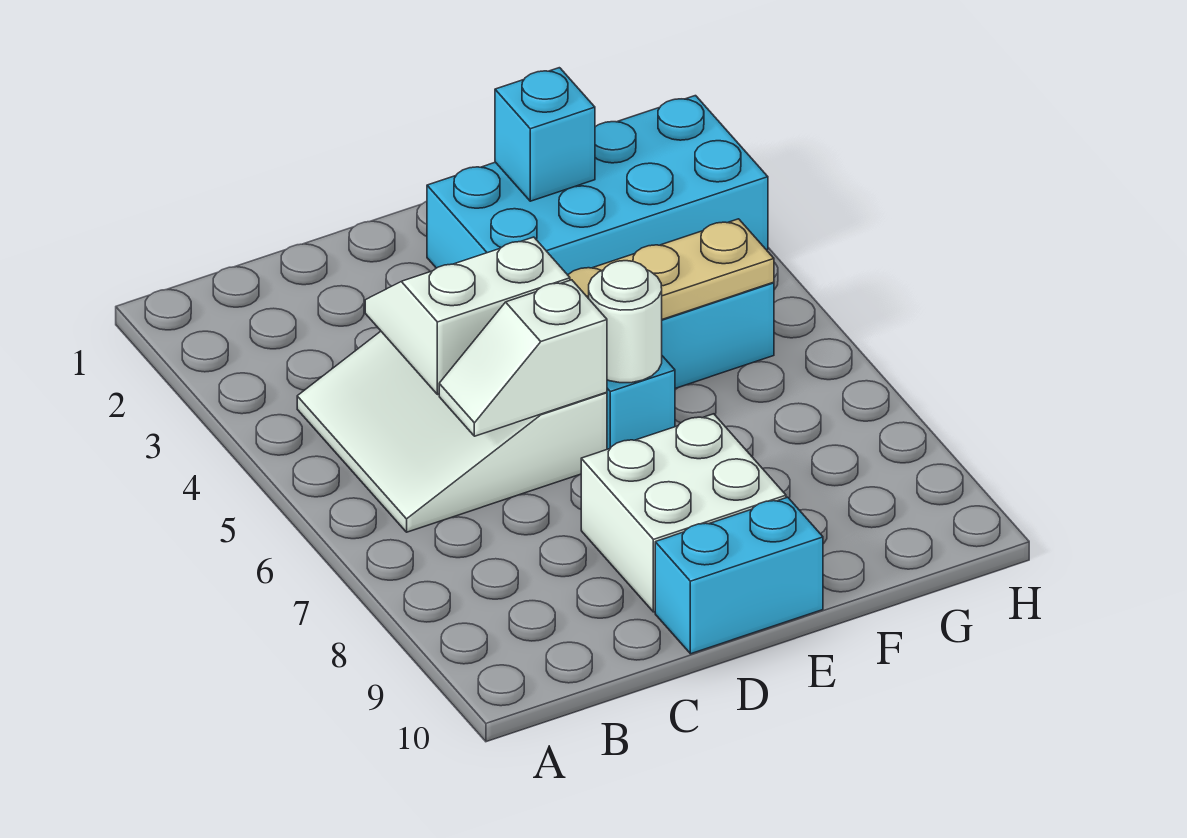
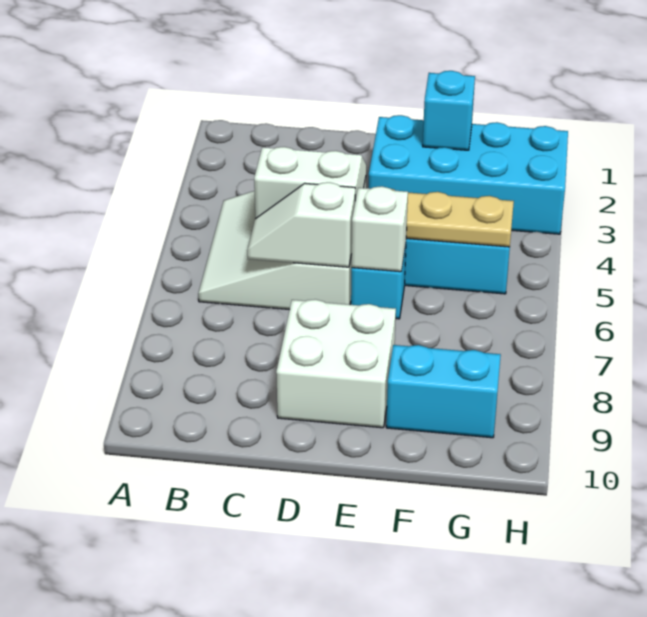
cyan 1x2 brick [655,497,823,654] -> cyan 1x2 brick moved to [386,345,501,438]
white 1x1 round brick [589,261,662,383] -> white 1x1 brick [351,186,408,272]

